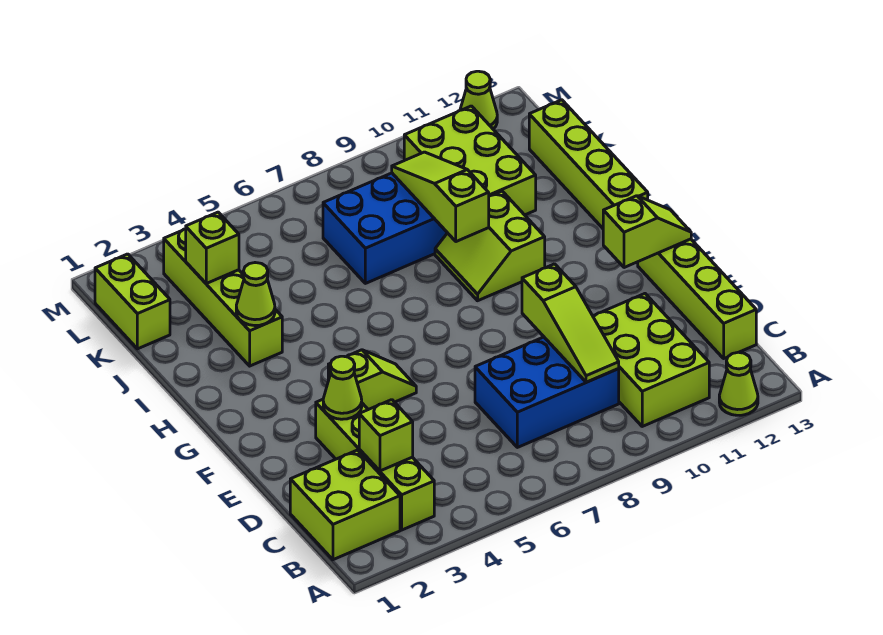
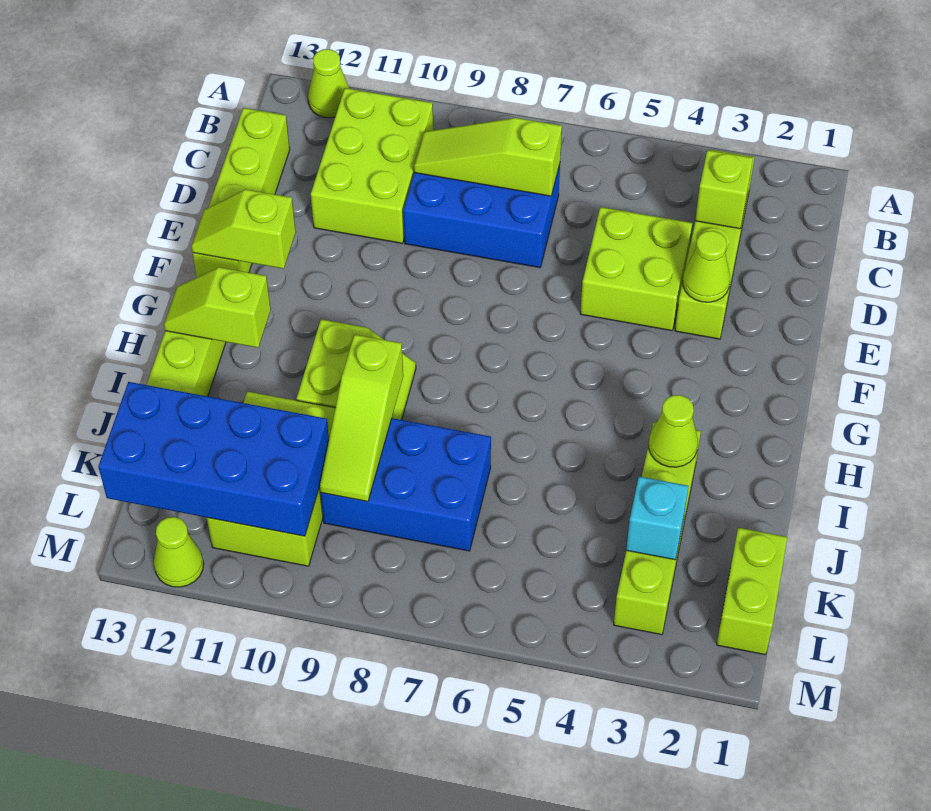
lime 2x2 brick [290,450,400,560] -> lime 2x2 brick moved to [580,207,692,331]
lime 1x3 slope [522,264,619,382] -> lime 1x3 slope turned to [414,118,562,196]
lime 1x2 slope [328,350,416,410] -> lime 1x2 slope moved to [164,267,271,348]
lime 1x1 brick [186,212,239,283] -> cyan 1x1 brick [626,477,689,560]
none -> blue 2x4 brick [98,382,329,536]

